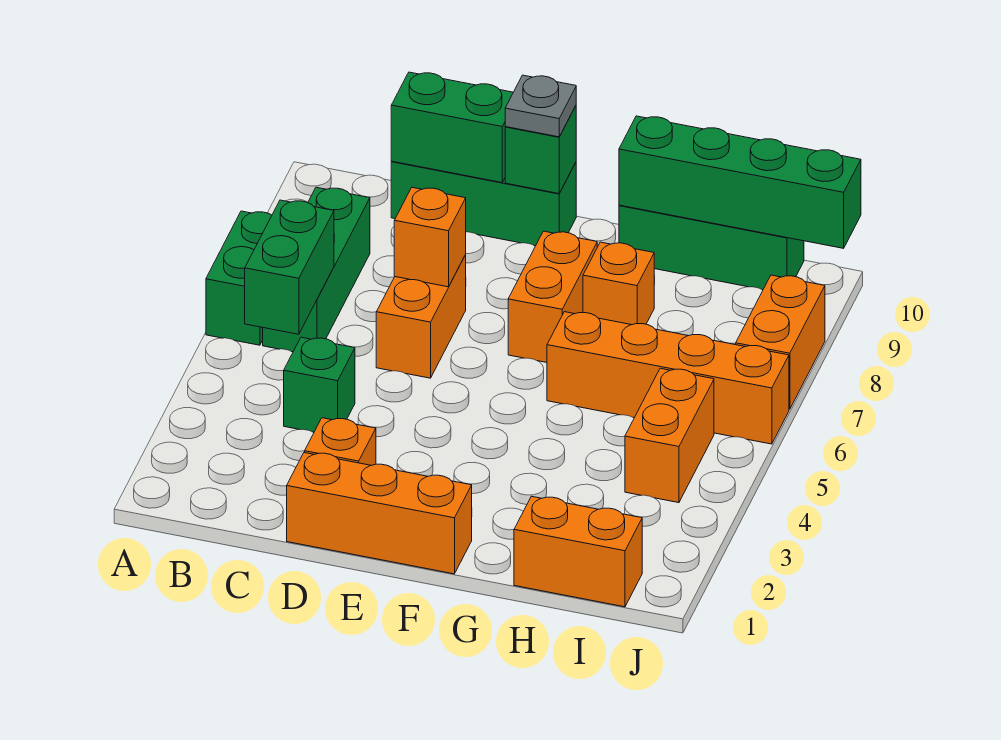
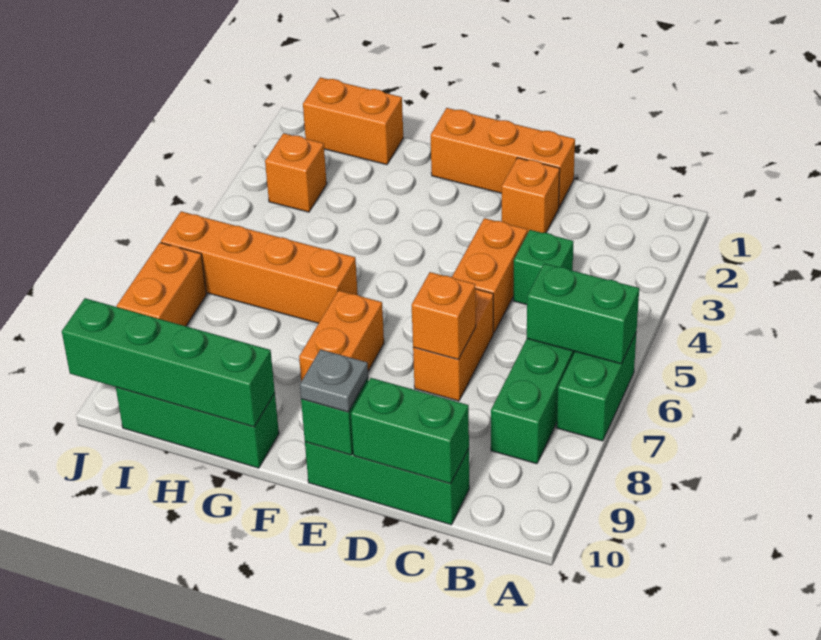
green 1x2 brick [245,200,334,334] -> green 1x2 brick turned to [527,264,639,364]
orange 1x1 brick [583,242,654,325] -> orange 1x1 brick moved to [265,133,327,212]
orange 1x2 brick [625,368,714,503] -> orange 1x2 brick moved to [452,218,527,333]

